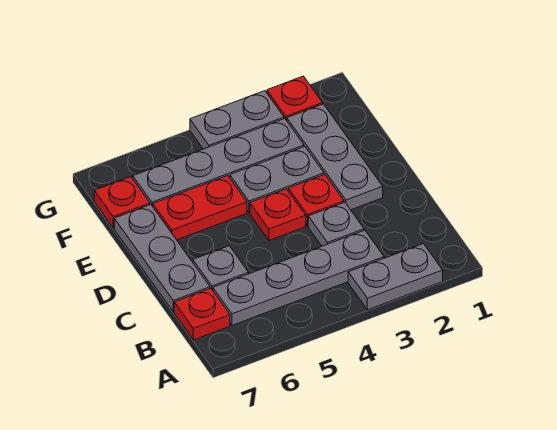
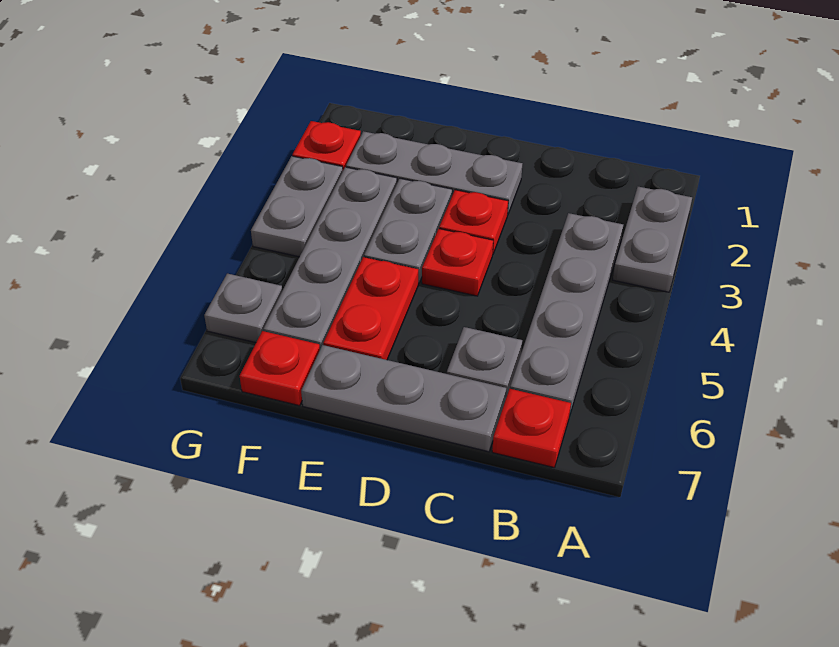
grey 1x1 plate [308,202,364,246] -> grey 1x1 plate moved to [204,274,282,343]

